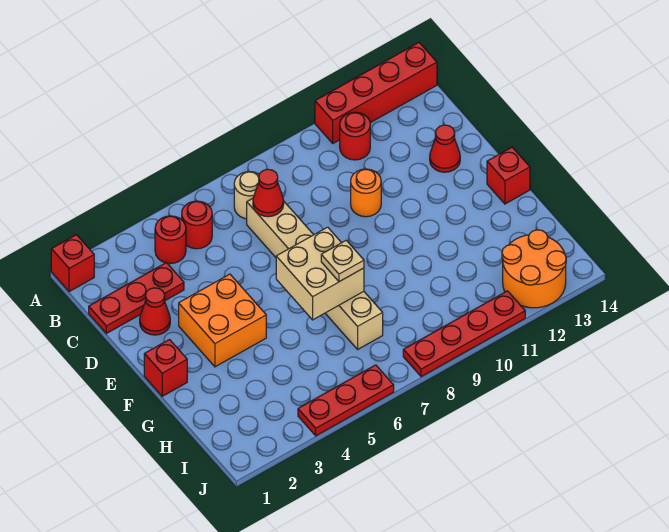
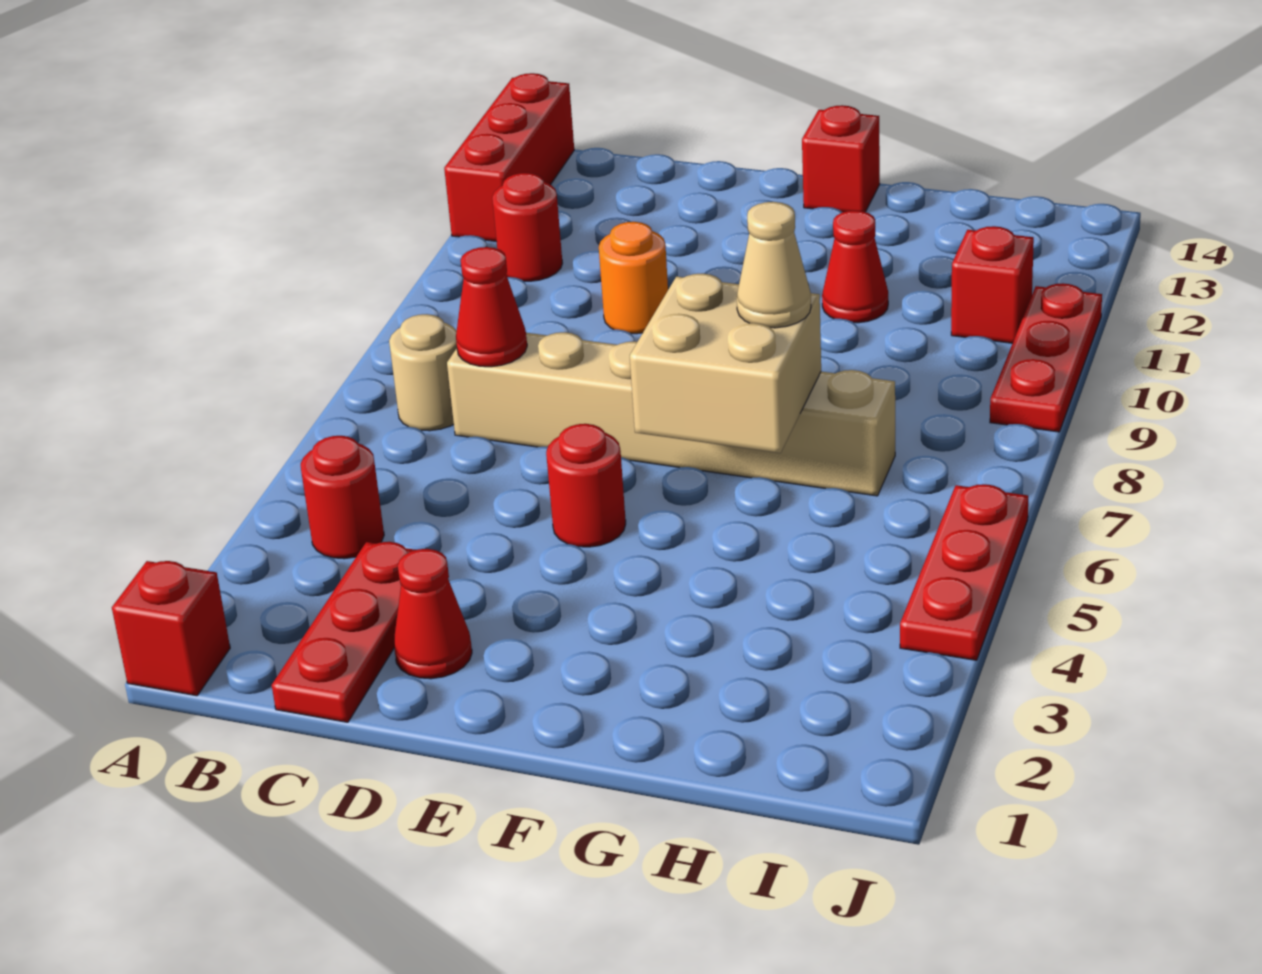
red 1x4 brick [315,43,437,143] -> red 1x3 brick [444,73,574,242]
red 1x1 round brick [182,201,212,249] -> red 1x1 round brick moved to [546,424,626,547]
red 1x1 cone [430,125,460,172] -> red 1x1 cone moved to [822,211,888,323]
orange 2x2 brick [179,274,266,367] -> none
red 1x1 brick [144,340,187,396] -> red 1x1 brick moved to [951,226,1034,343]
tan 1x1 plate [321,240,364,282] -> tan 1x1 cone [737,202,811,328]
orange 2x2 round brick [502,230,566,308] -> none
red 1x4 plate [403,291,525,377] -> red 1x3 plate [990,283,1102,432]

